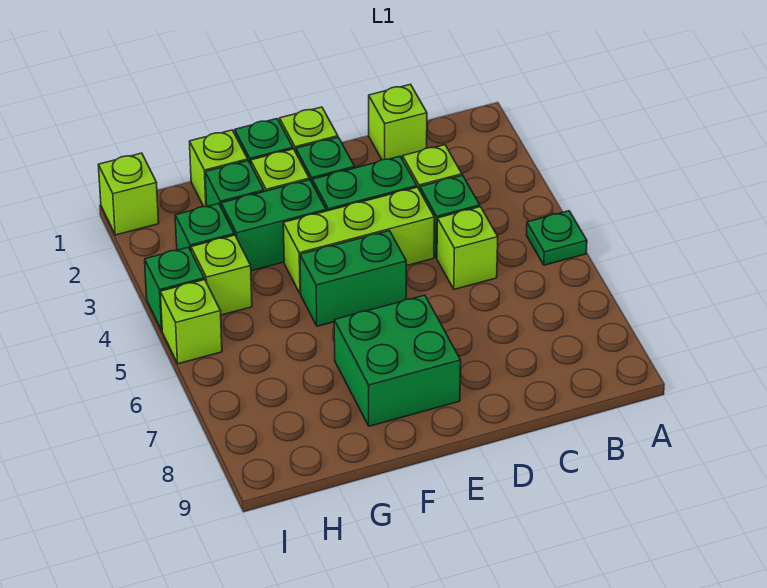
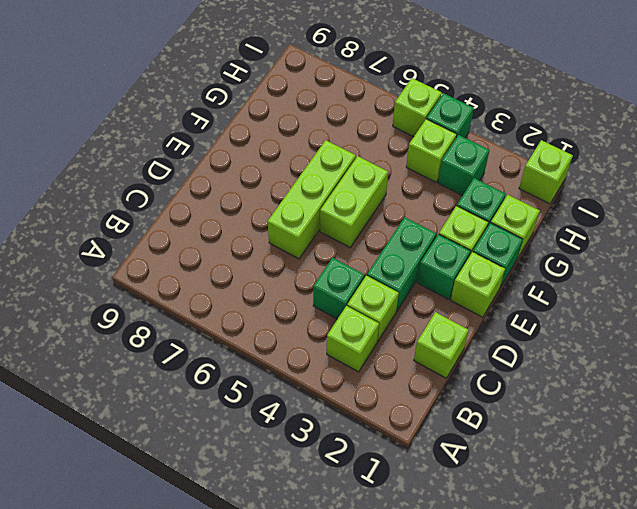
green 1x1 plate [527,211,587,265] -> none
lime 1x1 brick [437,207,498,289] -> lime 1x1 brick moved to [327,306,379,372]
lime 1x3 brick [283,187,434,294] -> lime 1x3 brick moved to [268,140,356,259]
green 1x2 brick [300,231,406,326] -> lime 1x2 brick [320,156,388,247]
green 2x2 brick [334,295,461,426] -> none
green 1x2 brick [221,180,326,271] -> none

